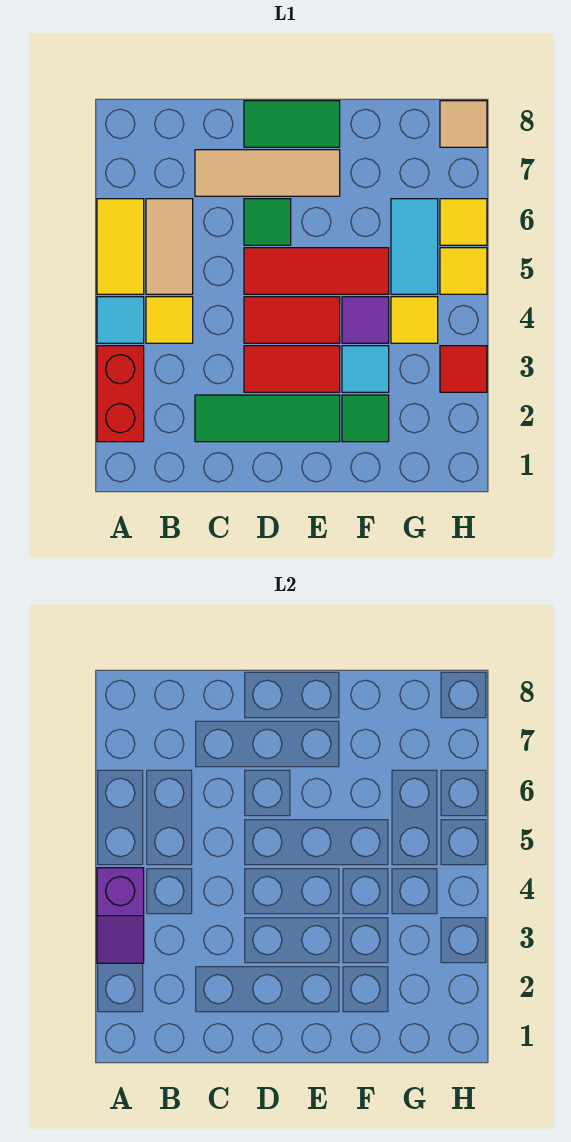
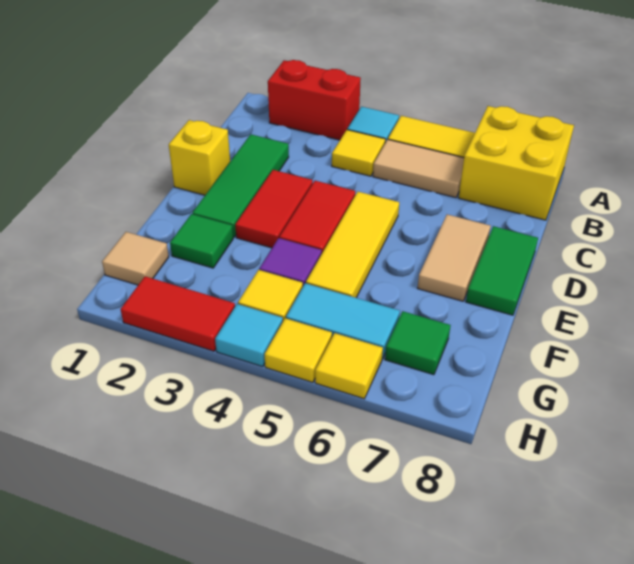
purple 1x2 slope [97,868,144,963] -> none
none -> yellow 2x2 brick [458,106,574,220]
tan 1x3 tile [195,150,340,196] -> tan 1x2 tile [418,214,491,301]
none -> yellow 1x1 brick [169,120,230,195]
red 1x3 tile [244,248,389,294] -> yellow 1x3 tile [306,192,399,298]
green 1x1 tile [244,199,291,245] -> green 1x1 tile moved to [385,311,451,375]
cyan 1x1 tile [342,346,389,392] -> cyan 1x1 tile moved to [215,304,283,367]
red 1x1 tile [440,346,487,392] -> red 1x2 tile [121,276,235,351]
tan 1x1 tile [440,101,487,147] -> tan 1x1 tile moved to [102,232,169,285]

